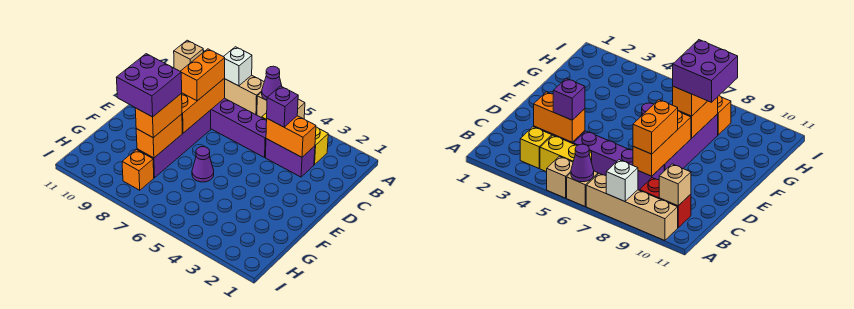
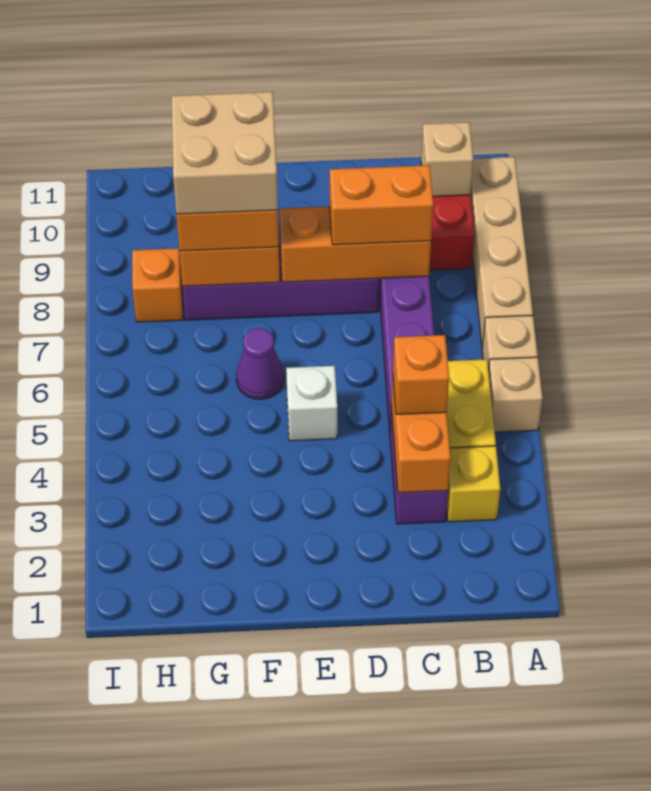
purple 1x1 cone [262,66,282,100] -> none
white 1x1 brick [224,47,252,86] -> white 1x1 brick moved to [286,366,337,441]
purple 1x1 brick [267,86,298,127] -> orange 1x1 brick [393,335,449,414]
purple 2x2 brick [116,54,182,117] -> tan 2x2 brick [172,92,278,214]

